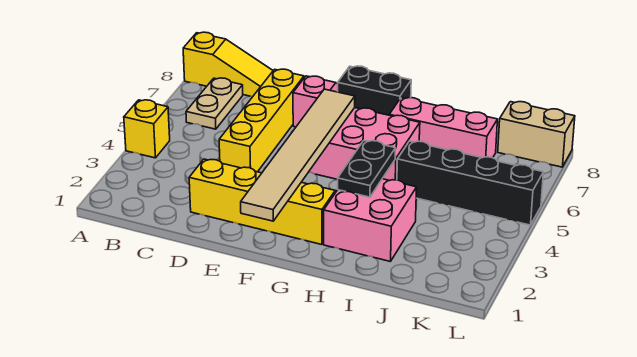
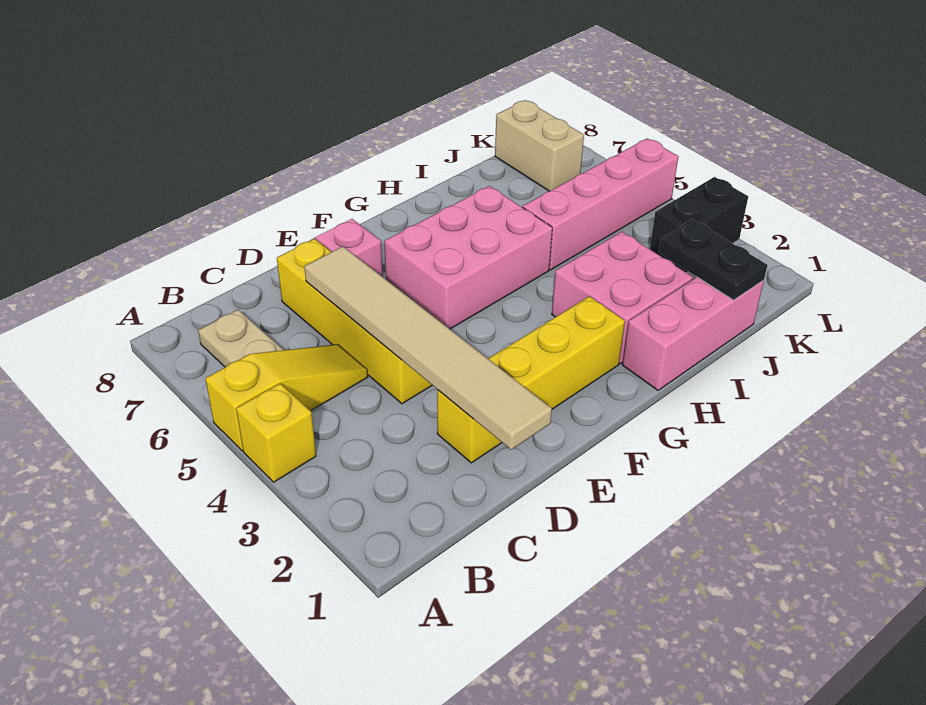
yellow 1x3 slope [183,32,273,96] -> yellow 1x3 slope moved to [205,344,368,451]
tan 1x6 tile [241,89,355,221] -> tan 1x6 tile moved to [304,246,552,450]
black 1x2 brick [338,66,411,115] -> black 1x2 brick moved to [650,177,748,273]
black 1x2 plate [337,141,396,197] -> black 1x2 plate moved to [659,219,767,300]
pink 1x3 brick [389,98,498,158] -> pink 1x3 brick moved to [622,277,764,390]
black 1x4 brick [397,141,543,225] -> pink 1x4 brick [523,138,678,270]
tan 1x2 brick [498,102,575,167] -> tan 1x2 brick turned to [495,100,584,191]

